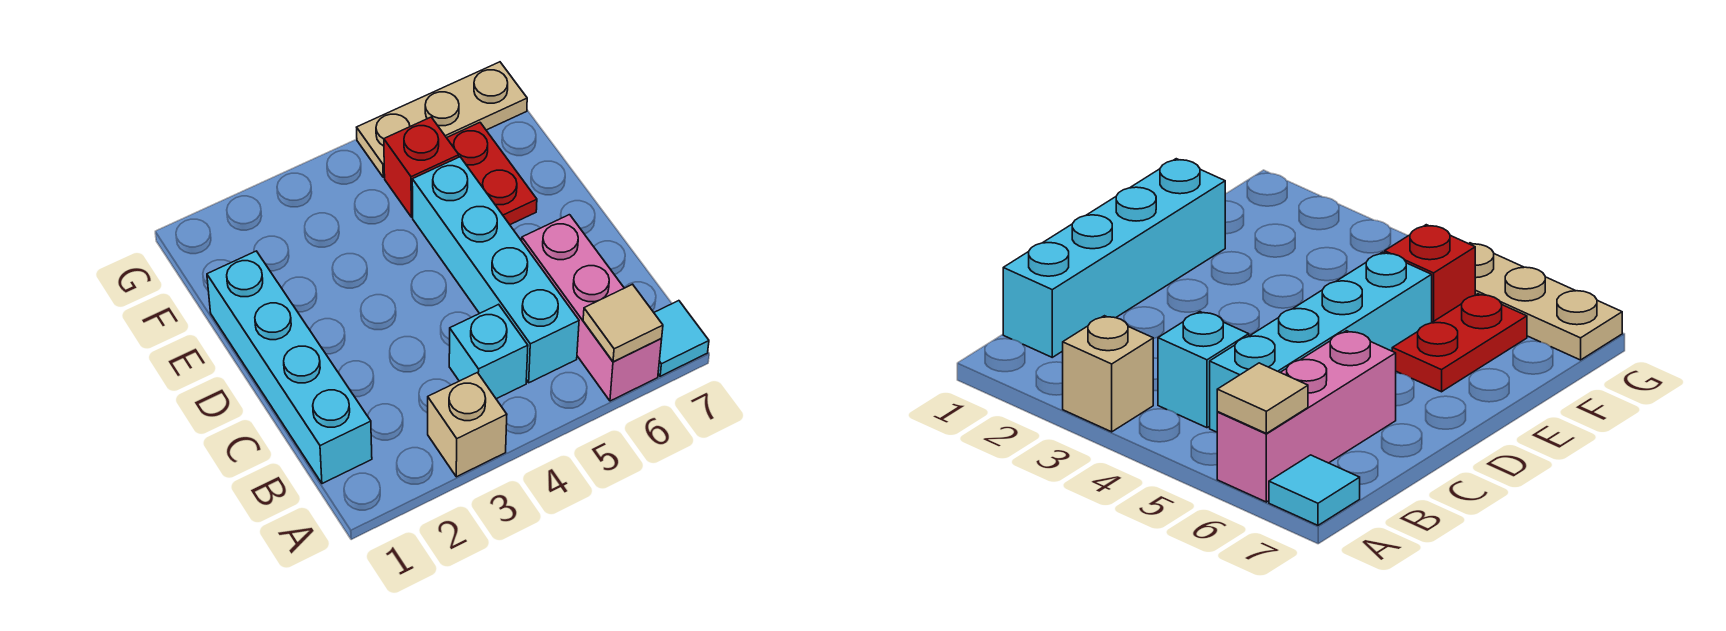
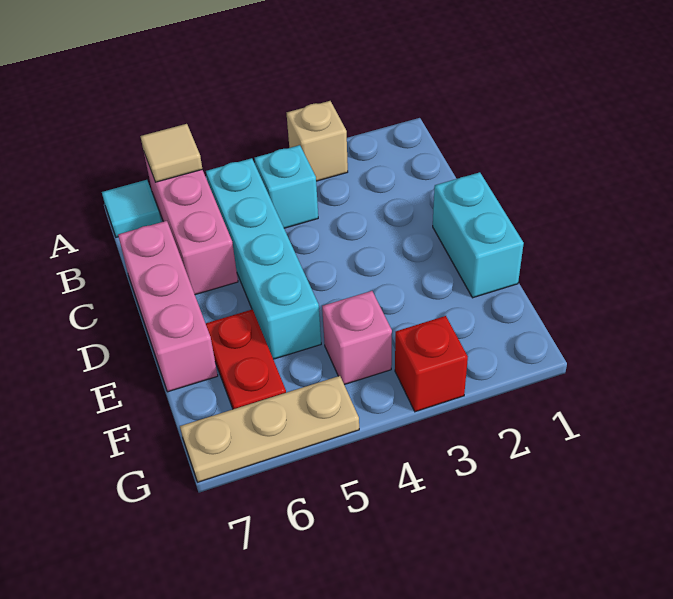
cyan 1x4 brick [207,251,372,484] -> cyan 1x2 brick [433,172,524,298]
none -> pink 1x3 brick [118,221,218,392]
none -> pink 1x1 brick [322,291,392,385]
red 1x1 brick [384,117,459,217] -> red 1x1 brick moved to [395,316,468,412]

